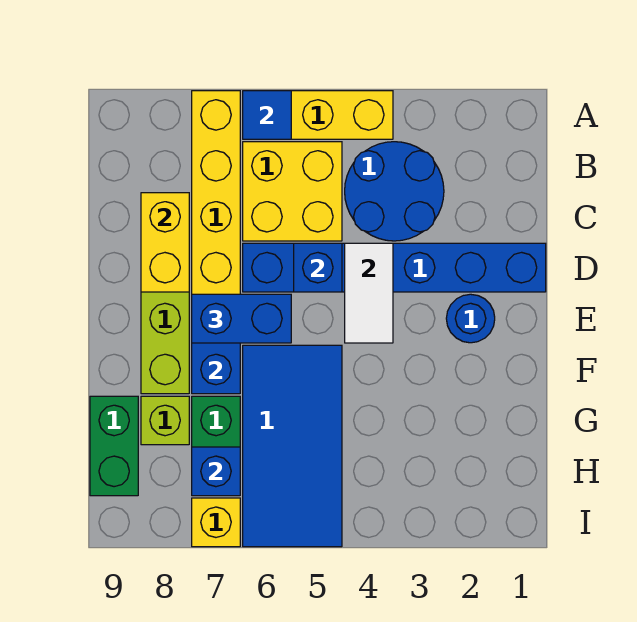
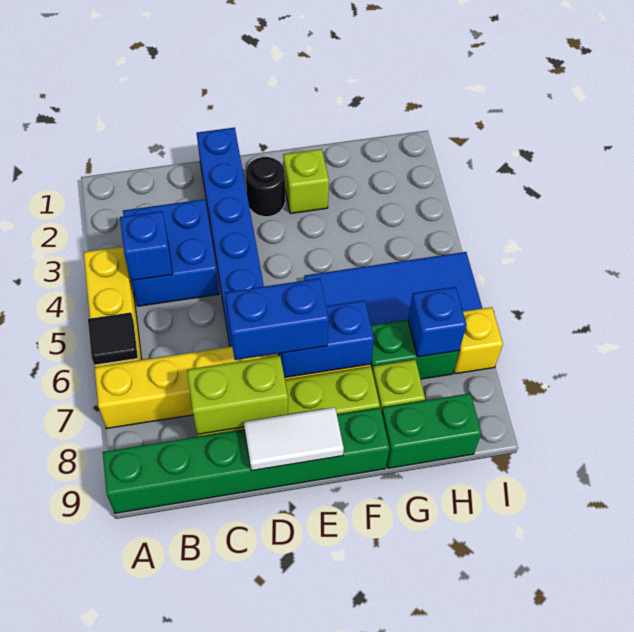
blue 1x1 tile [243,91,291,139] -> black 1x1 tile [88,313,138,365]
none -> green 1x6 brick [103,408,390,513]
blue 2x2 round brick [345,142,444,241] -> blue 2x2 brick [123,199,219,306]
yellow 2x2 brick [243,142,342,241] -> none
yellow 1x2 brick [141,193,189,292] -> lime 1x2 brick [187,356,288,435]
white 1x2 tile [345,243,393,343] -> white 1x2 tile moved to [244,407,344,471]
blue 1x1 brick [294,243,342,292] -> blue 1x1 brick moved to [120,211,173,281]
blue 1x1 round brick [446,294,495,343] -> black 1x1 round brick [246,157,285,217]
blue 1x2 brick [192,294,291,343] -> blue 1x2 brick turned to [225,278,329,360]
none -> lime 1x1 brick [283,149,329,214]

